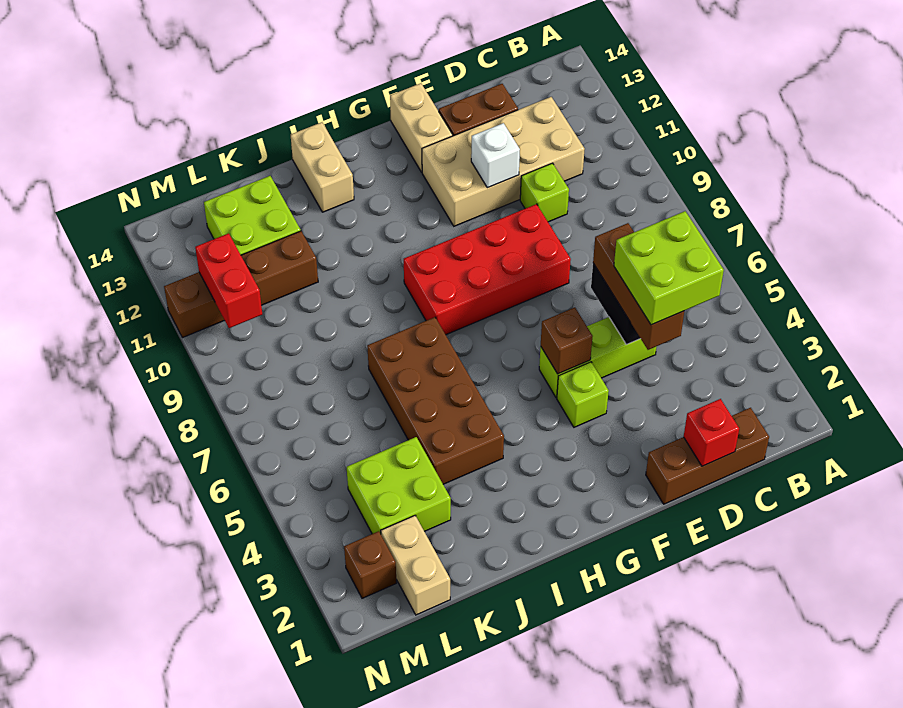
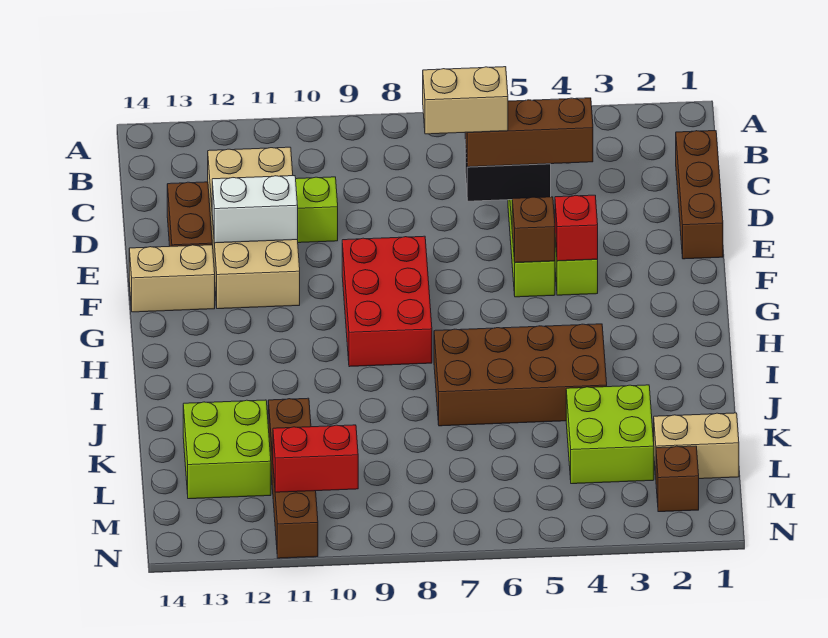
lime 2x2 brick [614,211,724,325] -> none
red 1x1 brick [684,399,739,466] -> red 1x1 brick moved to [555,195,598,261]
red 2x4 brick [404,204,571,335] -> red 2x3 brick [342,236,432,367]
white 1x1 brick [471,123,520,188] -> white 1x2 brick [212,176,298,243]
tan 1x2 brick [291,122,354,212] -> tan 1x2 brick moved to [423,67,508,134]

